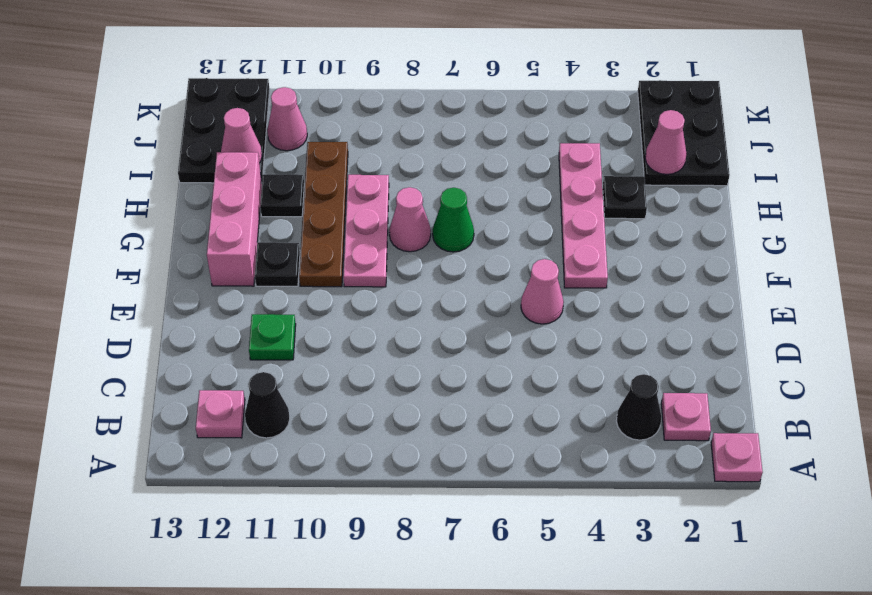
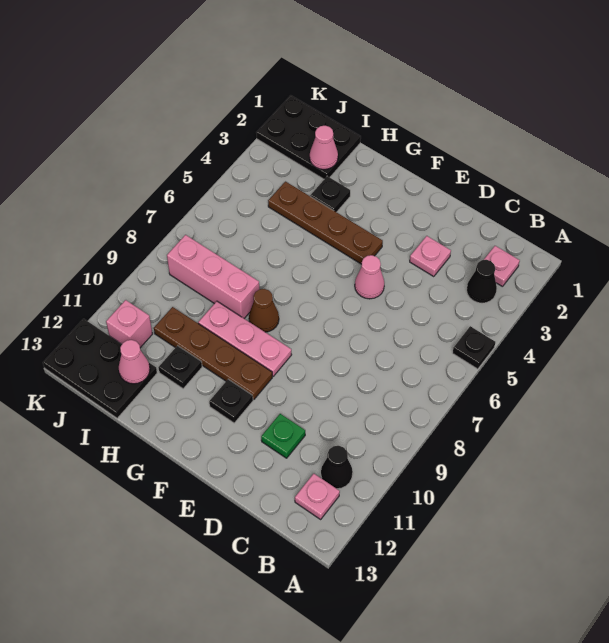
pink 1x1 plate [711,433,763,482] -> pink 1x1 plate moved to [410,236,451,277]
none -> black 1x1 plate [453,326,495,369]
pink 1x4 plate [559,143,608,288] -> brown 1x4 plate [268,182,383,264]
pink 1x3 brick [207,152,262,286] -> pink 1x3 brick moved to [167,235,259,318]
green 1x1 cone [433,188,474,252] -> none
pink 1x1 cone [389,187,431,252] -> brown 1x1 cone [249,289,279,332]
pink 1x1 cone [267,87,307,151] -> pink 1x1 brick [106,300,152,348]

